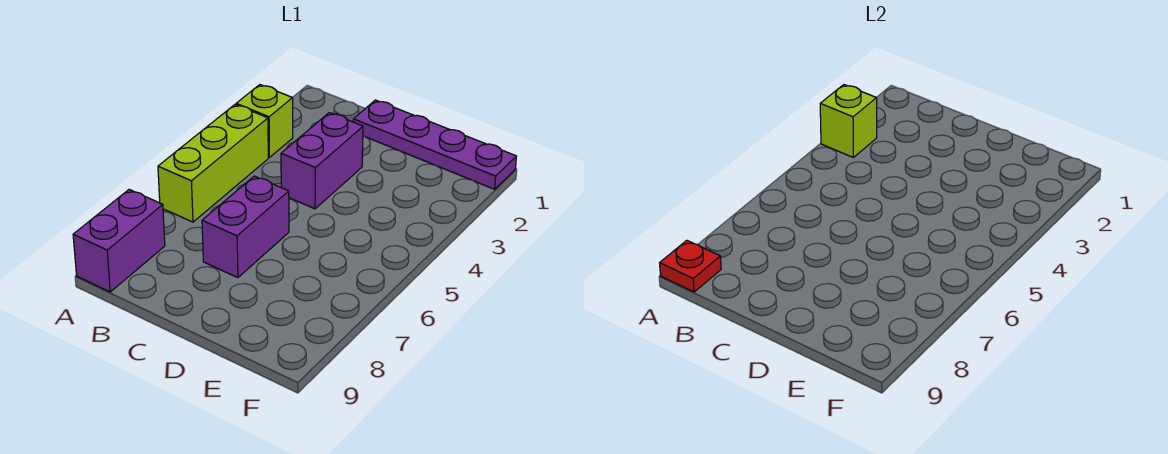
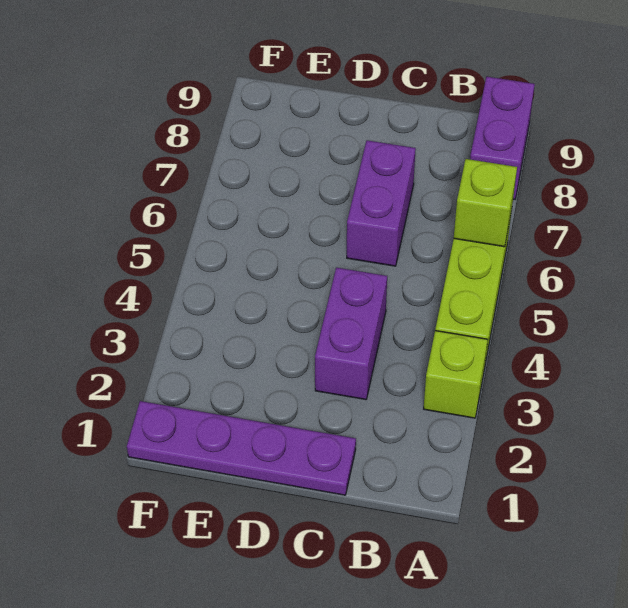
lime 1x1 brick [820,85,877,157] -> lime 1x1 brick moved to [454,159,517,247]
red 1x1 plate [660,241,721,292] -> none

